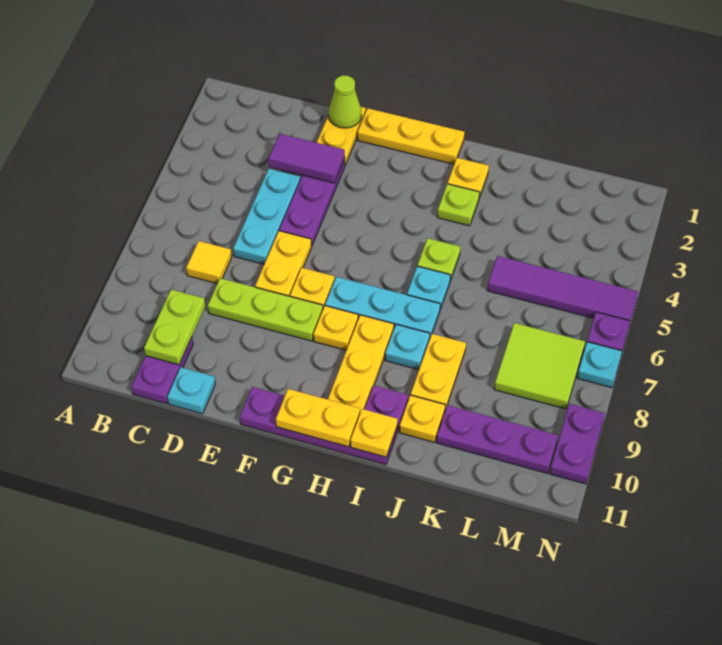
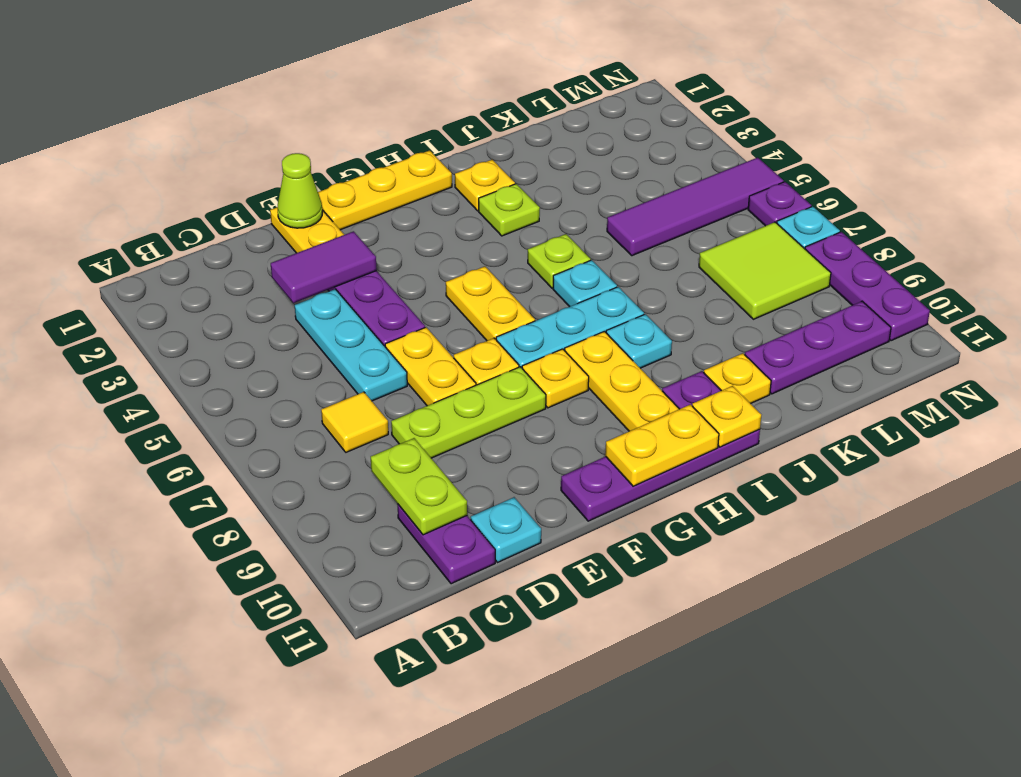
yellow 1x2 plate [411,334,466,410] -> yellow 1x2 plate moved to [446,266,535,341]
purple 1x2 plate [550,404,605,484] -> purple 1x3 plate [805,232,930,341]

